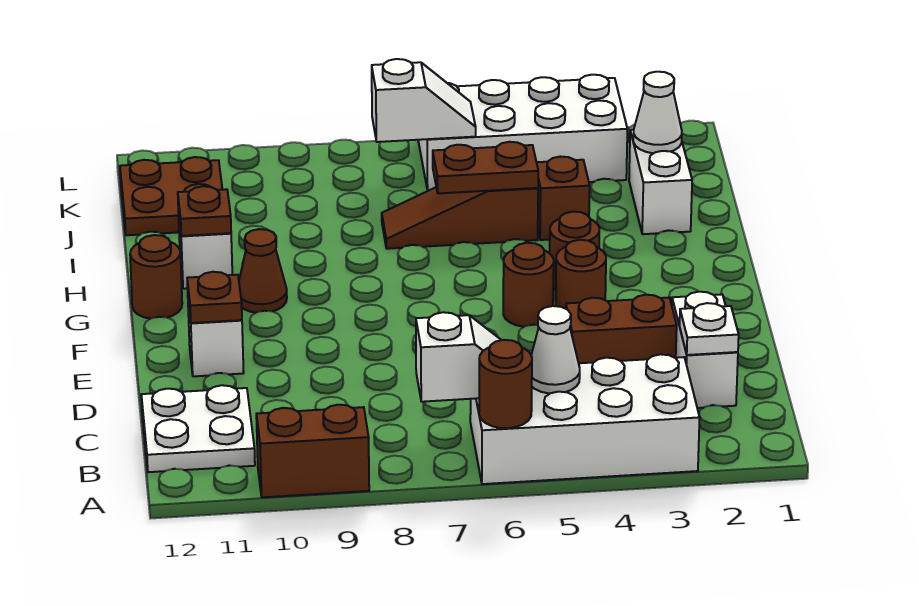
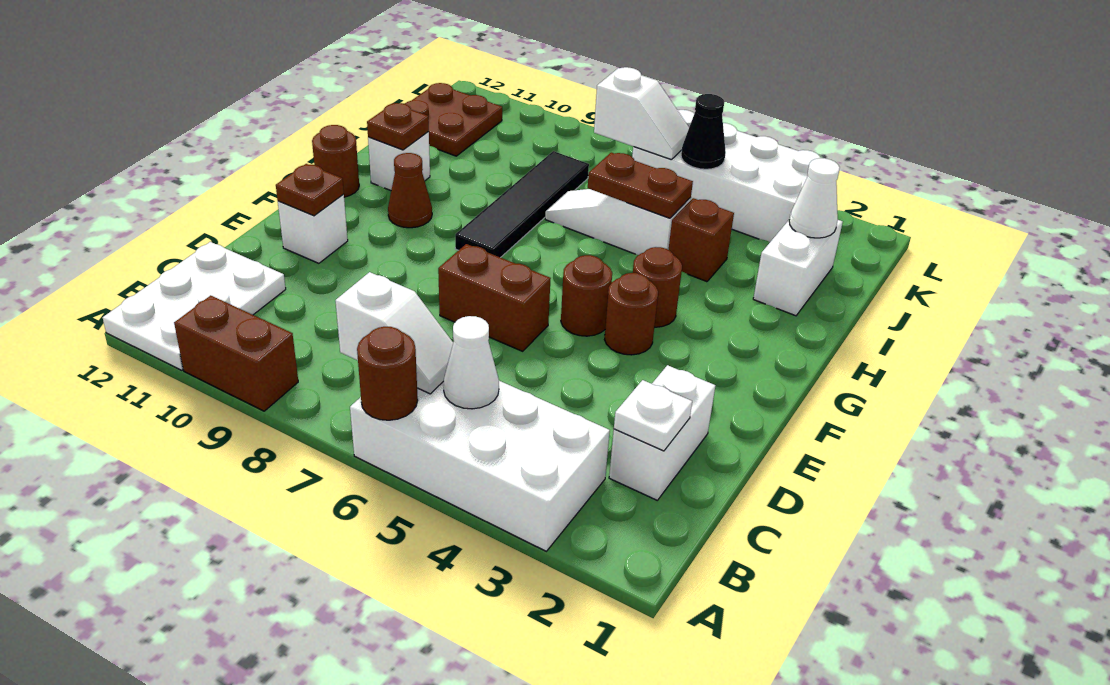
white 2x2 plate [141,385,255,472] -> white 2x3 plate [103,242,286,370]
brown 1x2 brick [566,295,677,363] -> brown 1x2 brick moved to [438,244,551,351]
none -> black 1x4 tile [455,151,589,258]
brown 1x3 slope [382,187,538,249] -> white 1x3 slope [545,189,691,255]
none -> black 1x1 cone [681,94,726,169]

